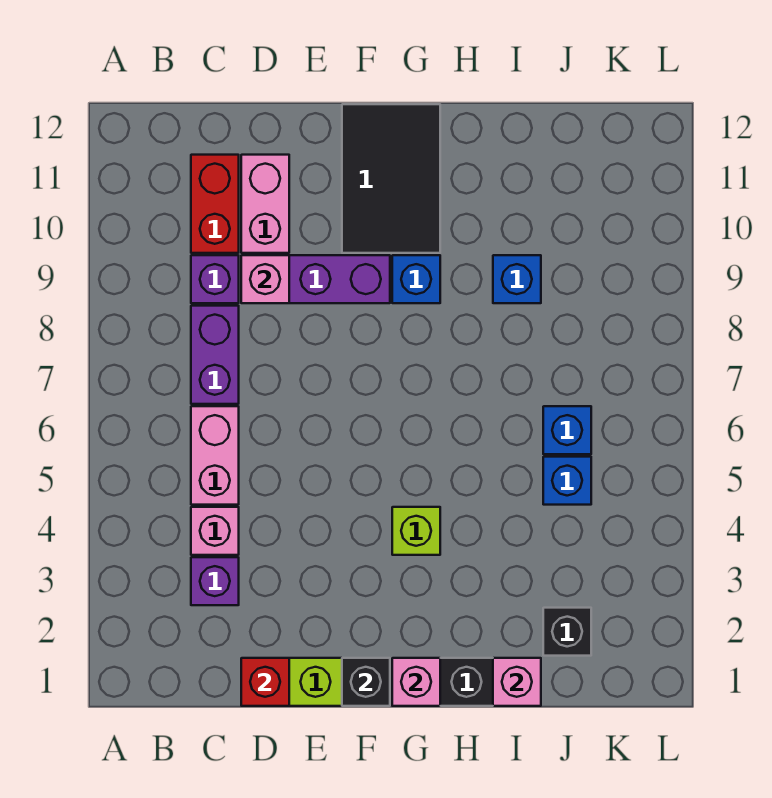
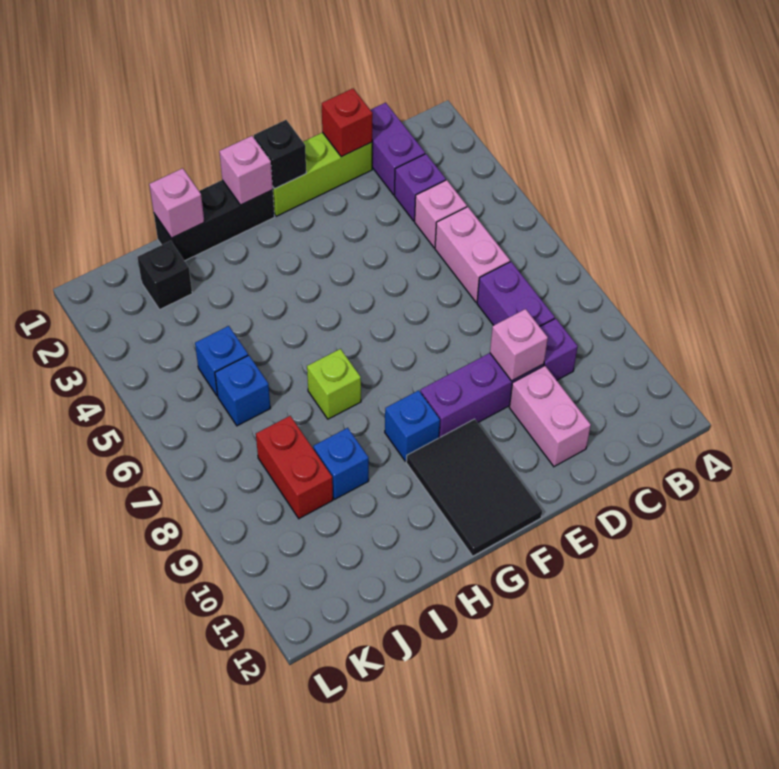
none -> purple 1x2 brick [371,103,425,195]
red 1x2 brick [191,155,239,253] -> red 1x2 brick moved to [256,416,333,519]
lime 1x1 brick [392,507,440,555] -> lime 1x1 brick moved to [307,349,361,419]

